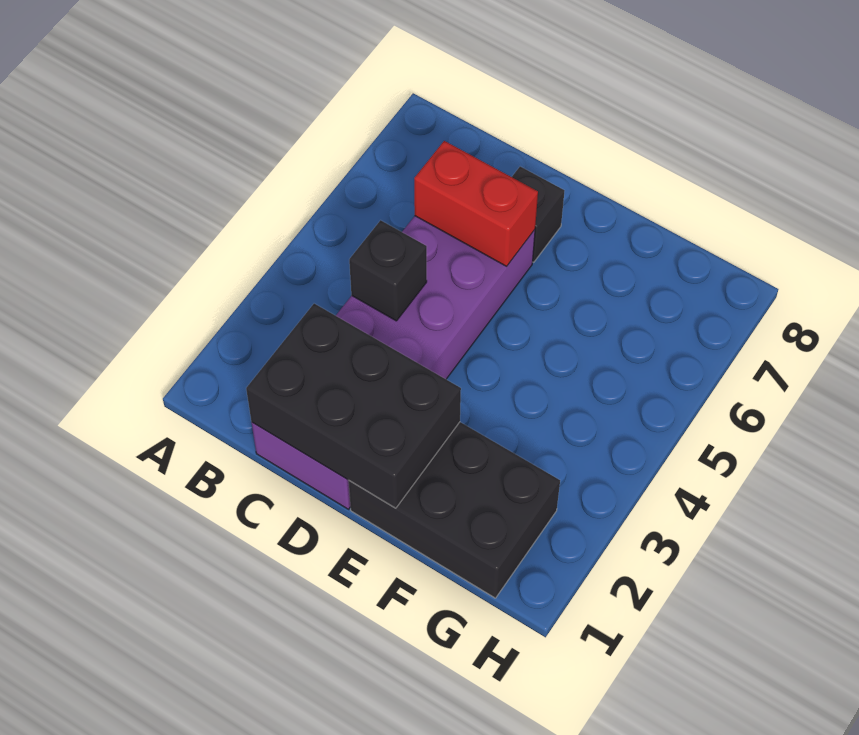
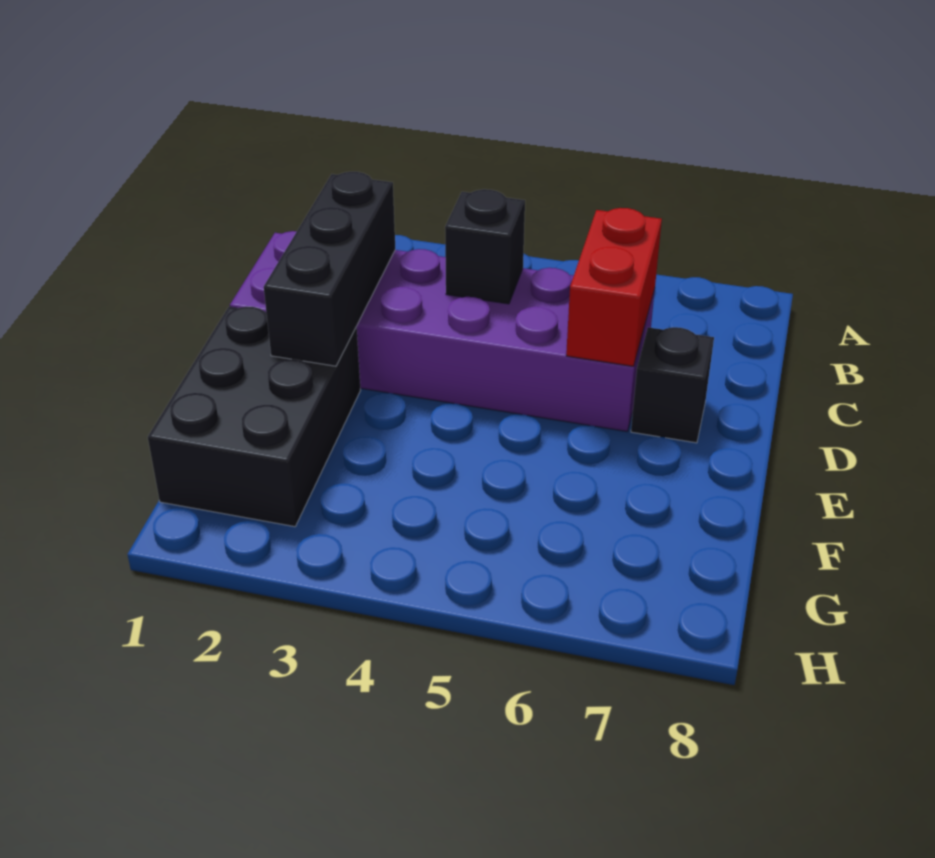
black 2x3 brick [246,304,461,508] -> black 1x3 brick [264,172,395,366]

